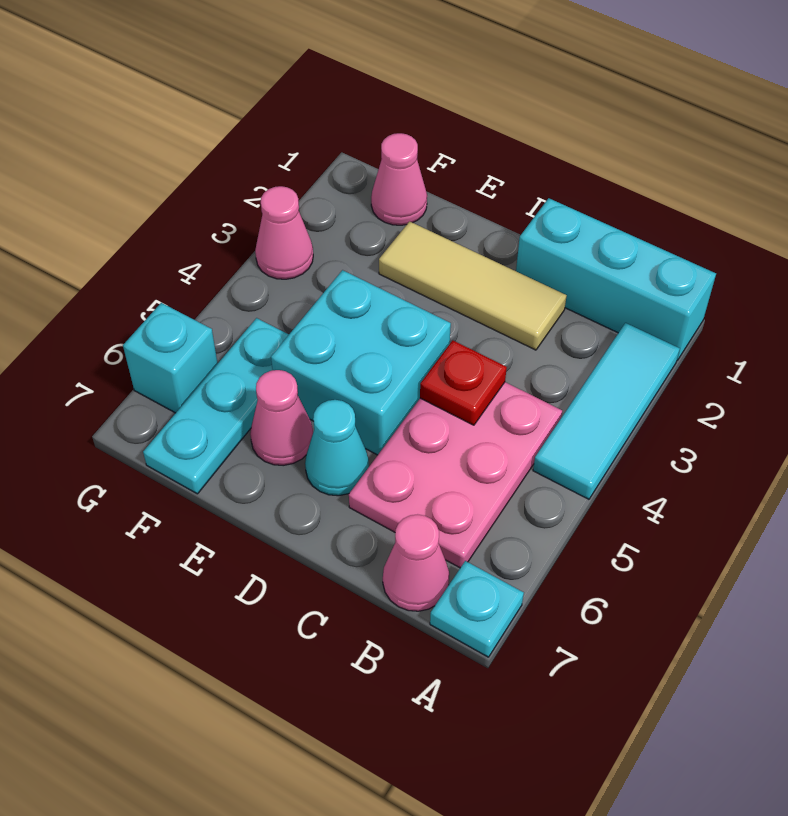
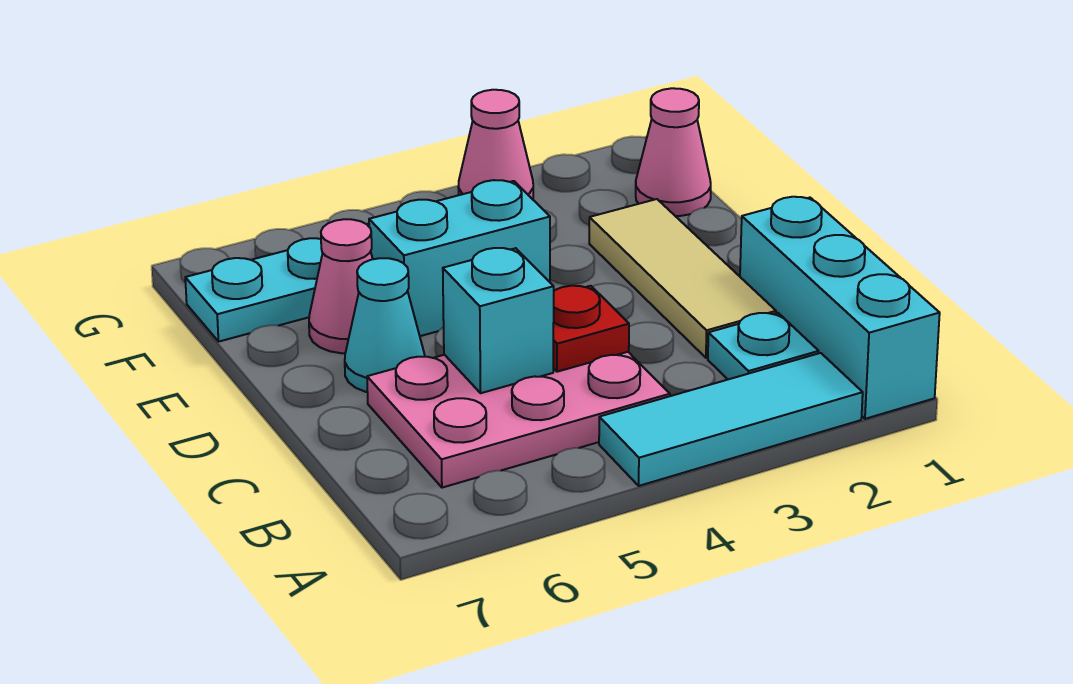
cyan 1x1 plate [430,561,524,657] -> cyan 1x1 plate moved to [708,313,819,379]
pink 1x1 cone [383,514,449,611] -> none
cyan 2x2 brick [271,270,451,455] -> cyan 1x2 brick [369,180,550,336]
cyan 1x1 brick [123,303,218,413] -> cyan 1x1 brick moved to [443,248,554,393]

